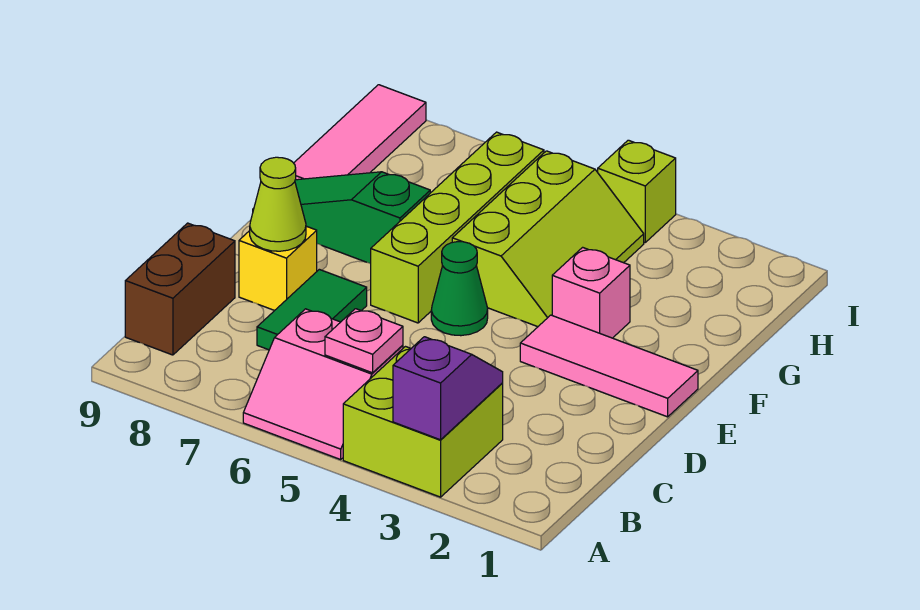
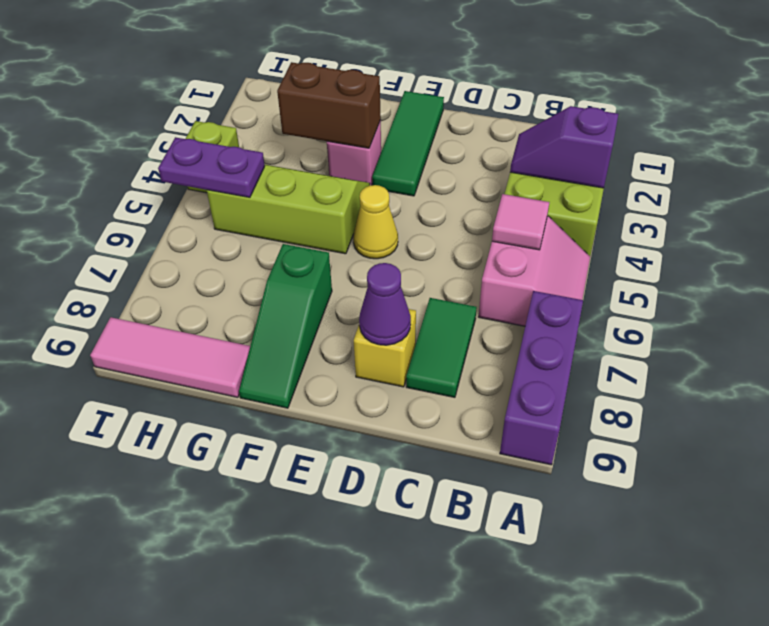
none -> purple 1x3 brick [500,291,583,465]
pink 1x1 plate [325,309,403,373] -> pink 1x1 tile [492,194,549,250]
brown 1x2 brick [125,223,235,355] -> brown 1x2 brick moved to [277,62,381,148]
green 1x2 tile [257,269,367,350] -> green 1x2 tile turned to [406,298,477,397]
lime 1x1 cone [250,157,306,251] -> purple 1x1 cone [359,263,411,345]
pink 1x3 tile [520,315,698,417] -> green 1x3 tile [372,91,444,196]
green 1x1 cone [431,242,488,336] -> yellow 1x1 cone [353,185,398,259]
lime 1x4 brick [371,132,544,323] -> none
none -> purple 1x2 plate [158,137,265,197]

